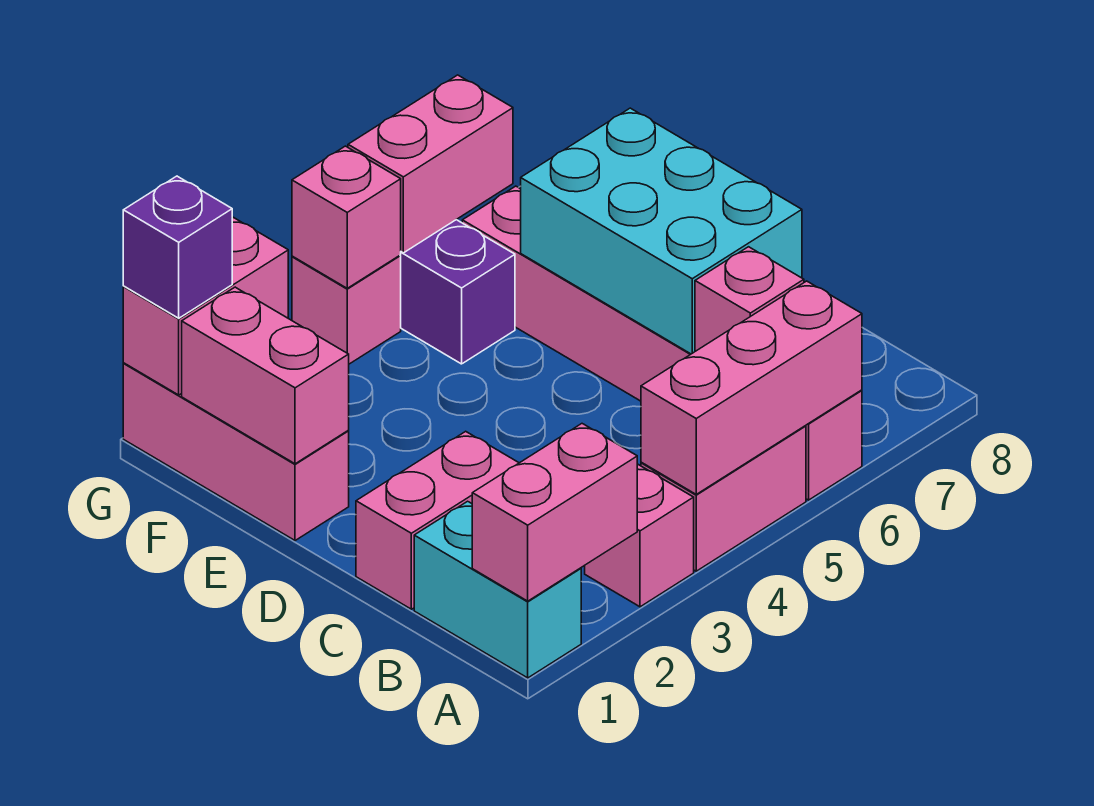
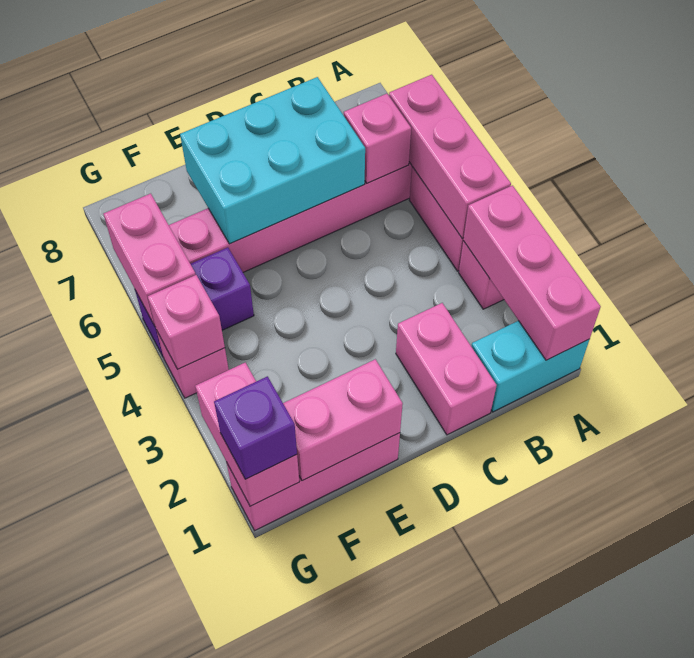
pink 1x2 brick [472,424,637,601] -> pink 1x3 brick [463,185,601,360]

